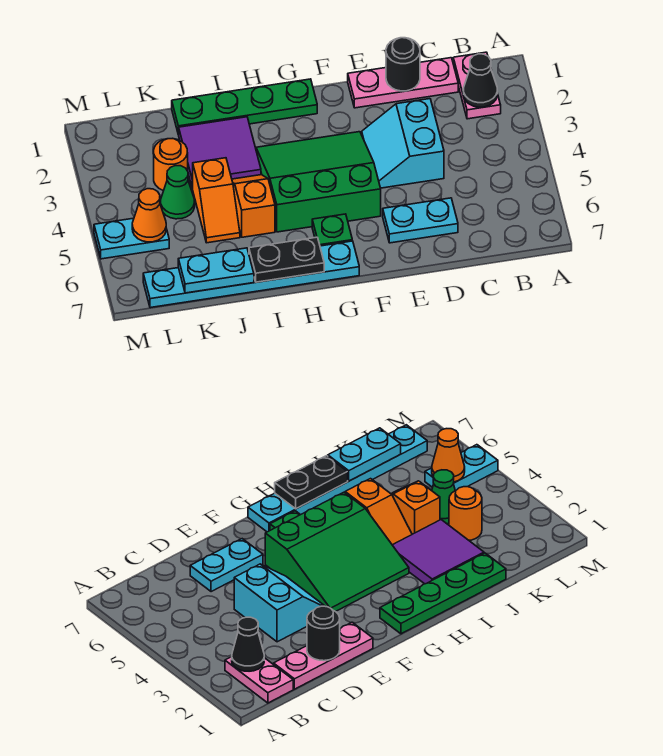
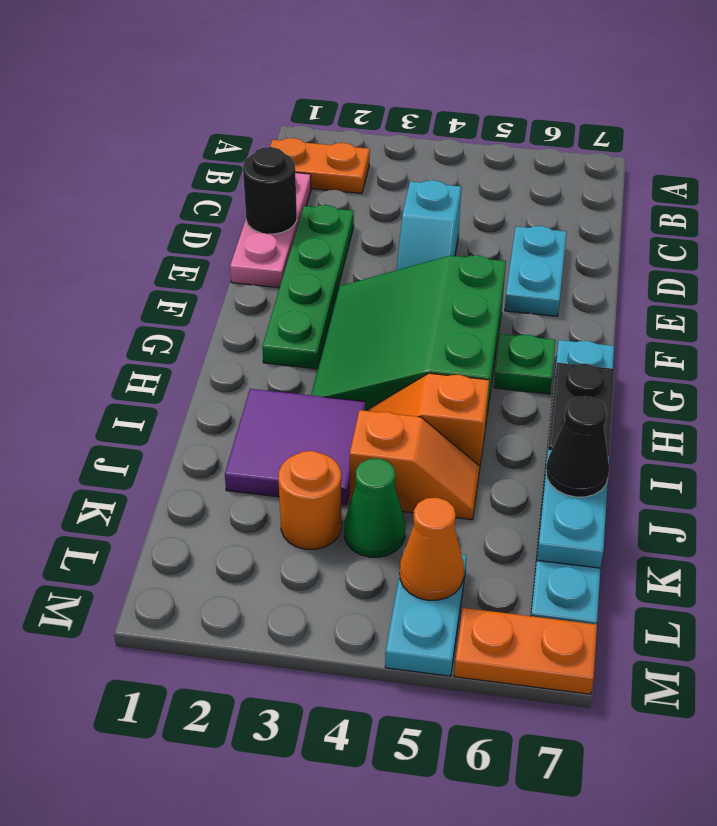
pink 1x2 plate [453,52,501,119] -> orange 1x2 plate [270,138,370,194]
black 1x1 cone [463,54,497,107] -> black 1x1 cone moved to [546,396,609,497]
cyan 2x2 slope [362,99,444,188] -> cyan 1x2 slope [396,180,461,270]
green 1x4 plate [172,79,317,135] -> green 1x4 plate moved to [262,205,354,369]
none -> orange 1x2 plate [454,608,597,694]

